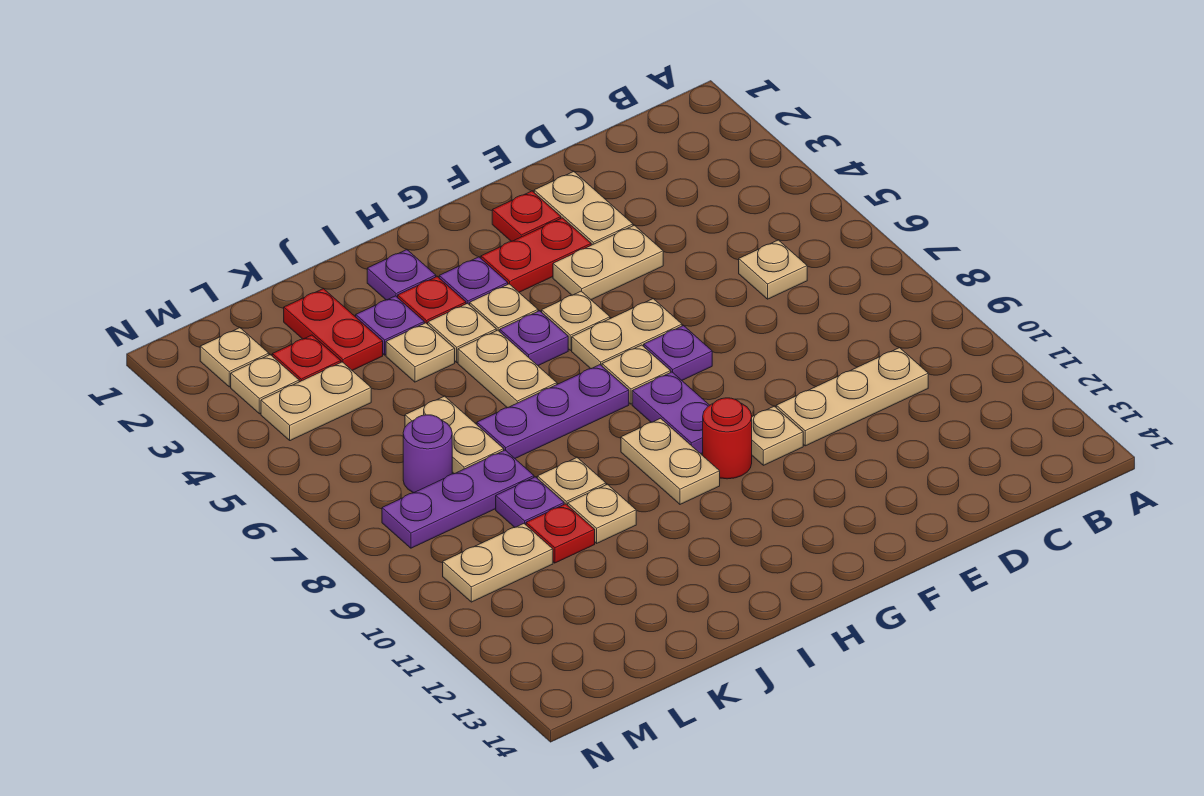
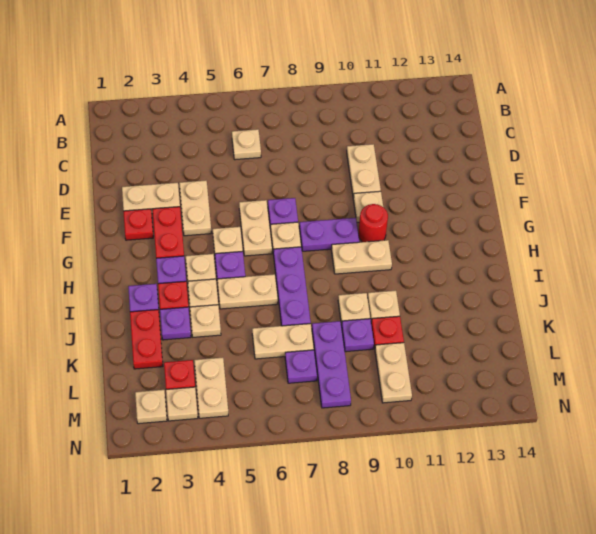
tan 1x3 plate [776,348,928,446] -> tan 1x2 plate [347,144,381,197]
red 1x2 plate [284,289,383,370] -> red 1x2 plate turned to [130,310,163,369]
purple 1x1 round brick [403,415,452,493] -> purple 1x1 plate [285,350,317,383]

